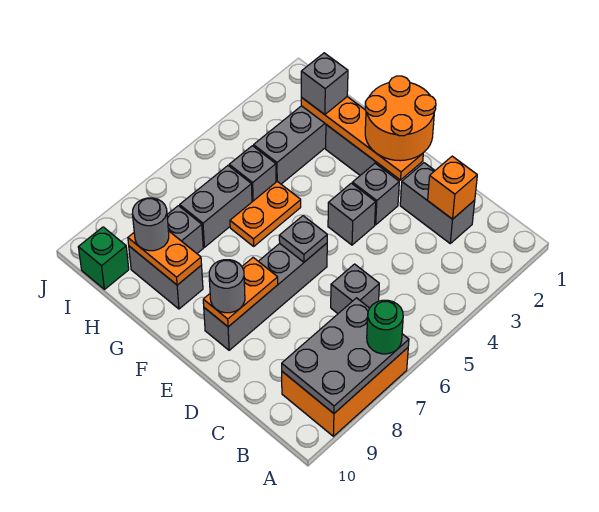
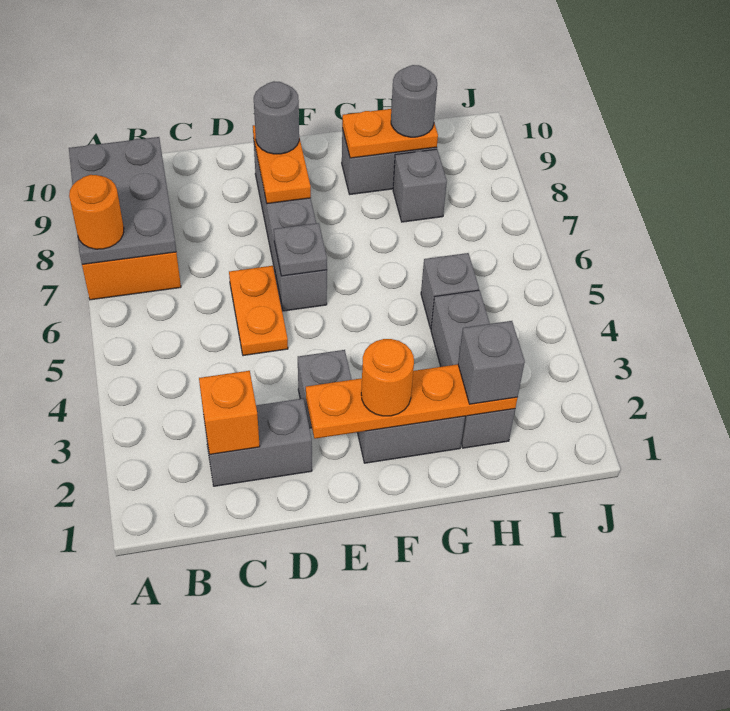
green 1x1 round brick [367,300,403,354] -> orange 1x1 round brick [69,175,124,249]
grey 1x1 brick [331,264,379,313] -> none
orange 2x2 round brick [365,76,436,161] -> orange 1x1 round brick [361,339,414,416]
grey 1x1 brick [328,183,376,245] -> none
orange 1x2 plate [230,181,301,246] -> orange 1x2 plate moved to [229,266,288,356]
grey 1x2 brick [180,166,252,247] -> none
green 1x1 brick [78,227,129,289] -> none

